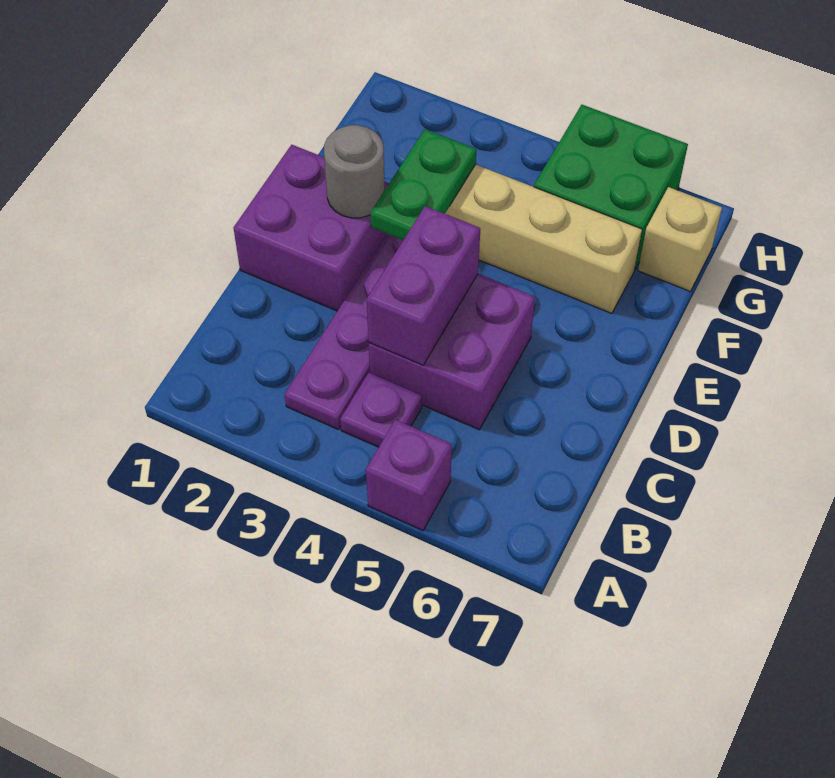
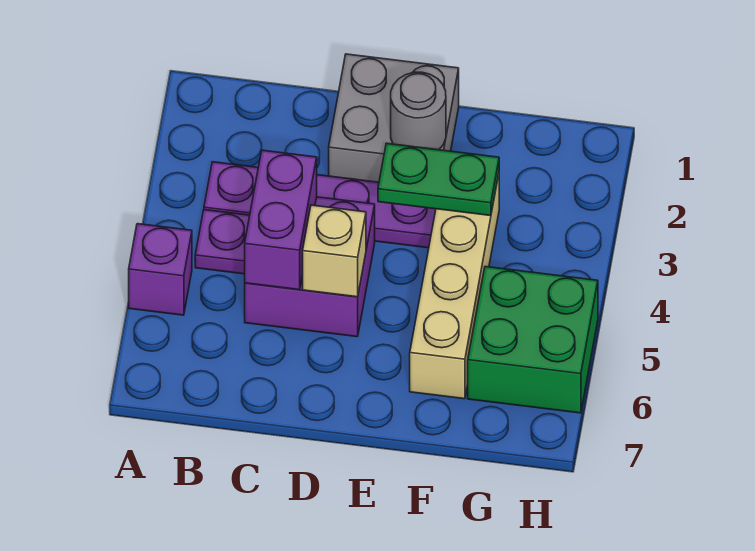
purple 1x2 brick [367,206,480,365] -> purple 1x2 brick turned to [245,150,317,290]
purple 2x2 brick [234,145,389,311] -> grey 2x2 brick [329,54,459,182]
tan 1x1 brick [638,187,722,291] -> tan 1x1 brick moved to [303,205,366,297]

